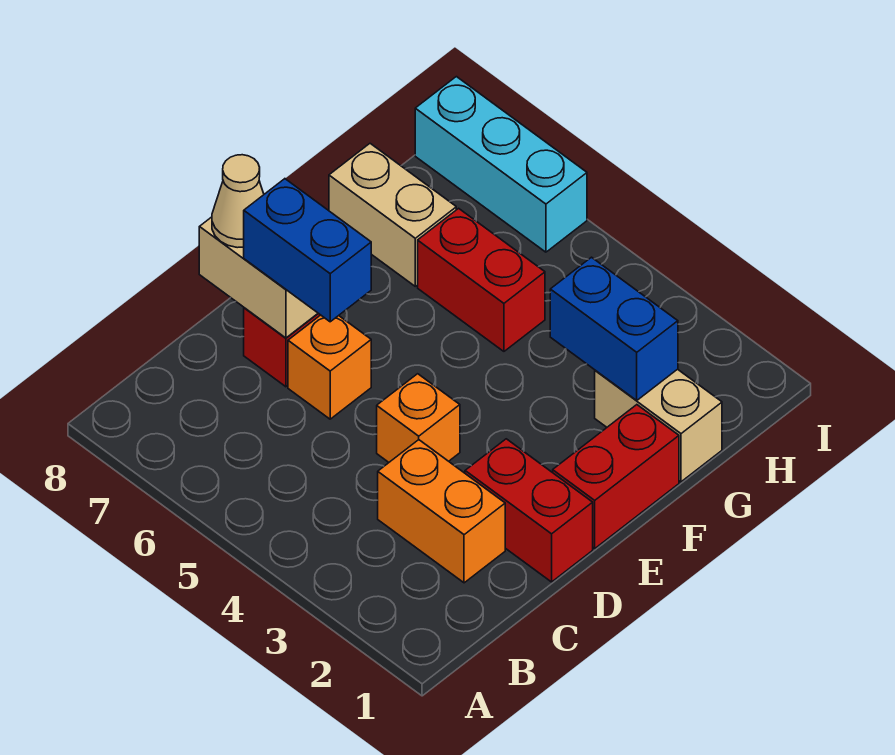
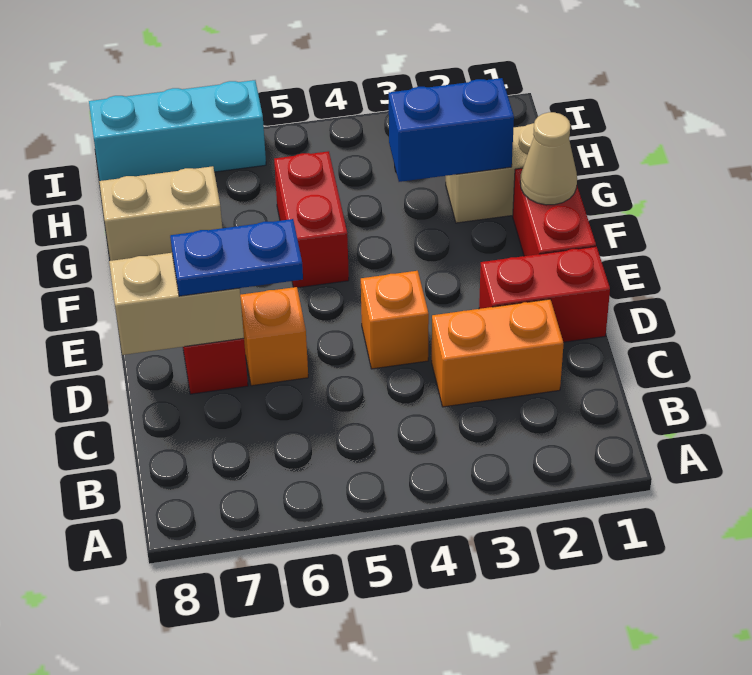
blue 1x2 brick [244,179,371,322] -> blue 1x2 plate [170,219,303,296]
tan 1x1 cone [212,155,264,248] -> tan 1x1 cone moved to [520,112,577,205]
red 1x2 brick [418,208,545,351] -> red 1x2 brick turned to [274,151,349,288]

